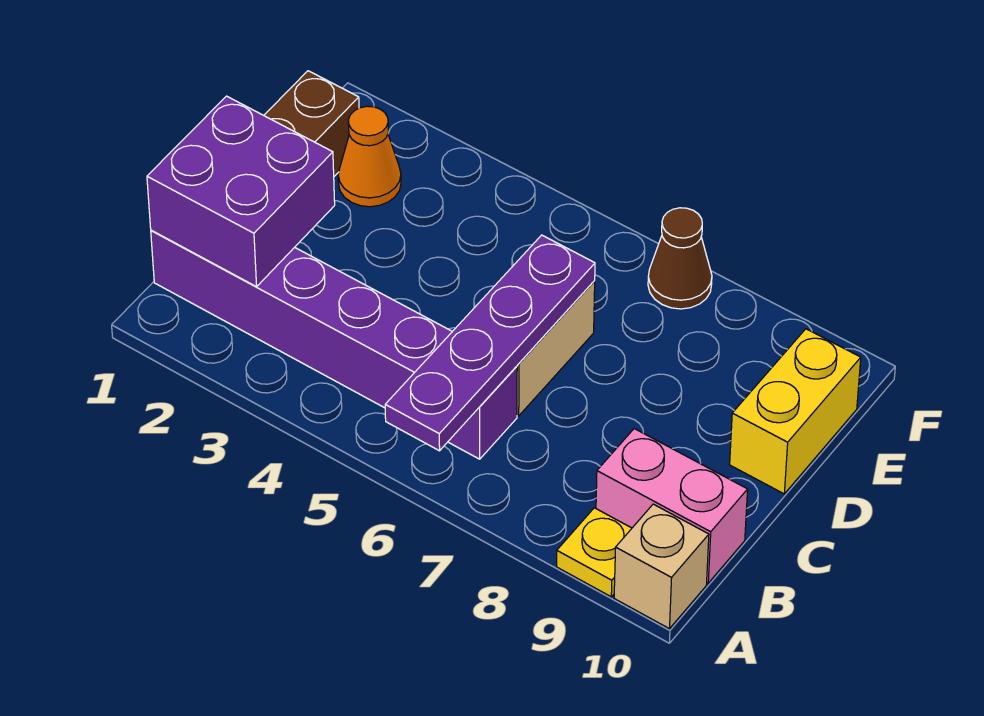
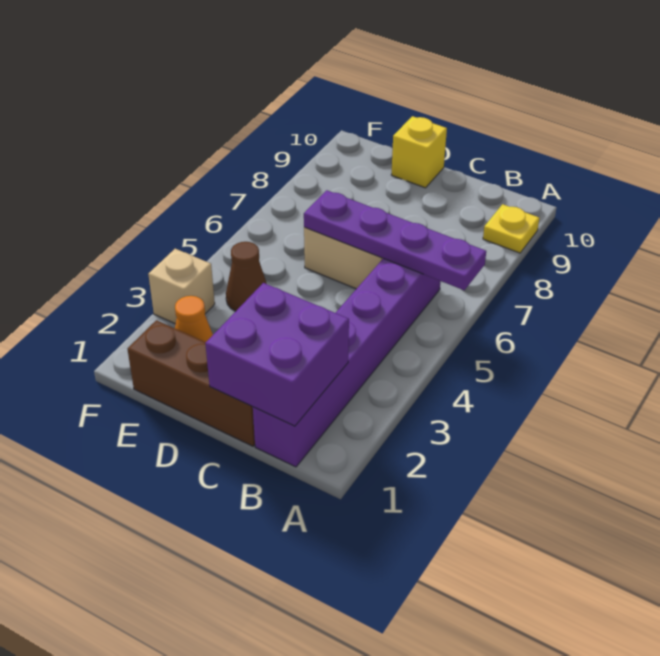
tan 1x1 brick [614,504,709,629] -> tan 1x1 brick moved to [148,249,215,324]
pink 1x2 brick [596,429,748,583] -> none
yellow 1x2 brick [730,329,861,494] -> yellow 1x1 brick [391,116,447,188]
brown 1x1 cone [648,208,712,309] -> brown 1x1 cone moved to [226,242,267,311]

